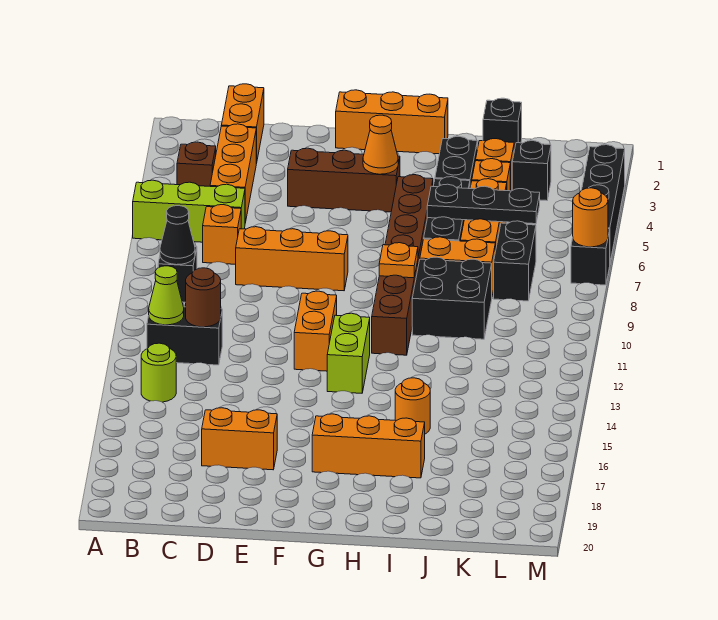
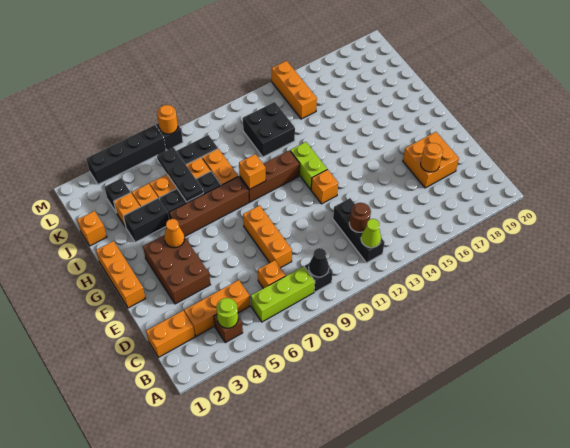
lime 1x3 brick [133,180,245,242] -> lime 1x3 brick turned to [251,266,315,322]
black 1x2 brick [147,307,222,365] -> black 1x3 brick [333,198,385,263]
lime 1x1 round brick [141,343,176,402] -> lime 1x1 round brick moved to [216,298,238,328]
orange 1x2 brick [202,408,277,470] -> orange 2x2 brick [403,132,459,188]
brown 1x3 brick [288,148,400,212] -> brown 2x3 brick [143,235,210,304]
orange 1x2 brick [294,291,337,371] -> orange 1x1 brick [311,169,338,204]
lime 1x2 brick [327,313,370,393] -> lime 1x2 brick turned to [290,142,327,190]
orange 1x3 brick [312,414,425,478] -> orange 1x3 brick moved to [272,61,317,119]
orange 1x1 plate [379,243,418,278] -> orange 1x1 brick [239,154,266,189]
black 2x2 brick [412,257,492,339] -> black 2x2 brick moved to [243,102,295,157]
orange 1x1 round brick [395,378,430,434] -> orange 1x1 round brick moved to [421,143,443,172]
black 1x1 brick [483,98,522,150] -> orange 1x1 brick [77,211,107,246]

